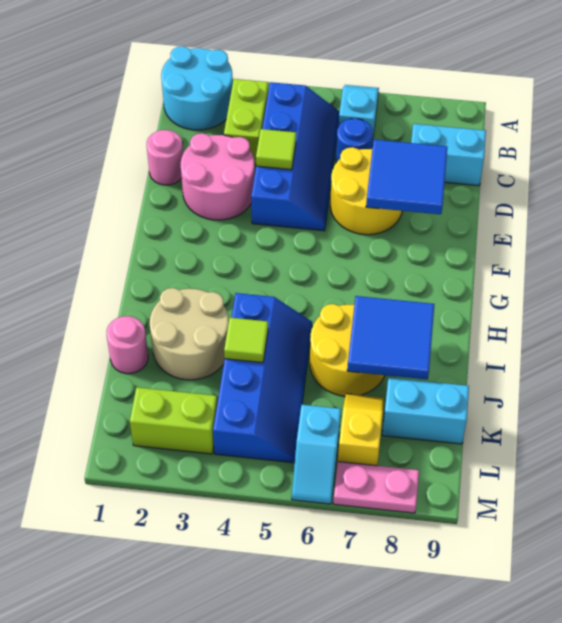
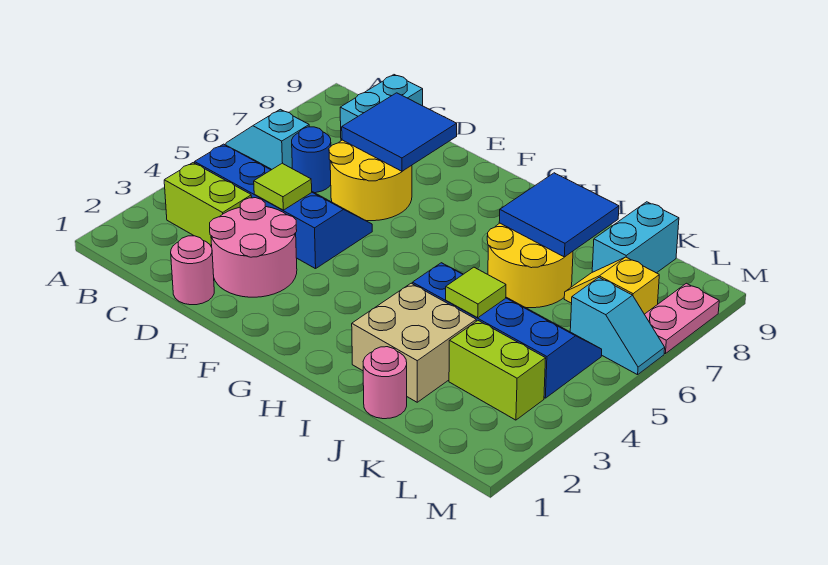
cyan 2x2 round brick [161,46,233,130] -> none
tan 2x2 round brick [150,288,229,380] -> tan 2x2 brick [352,283,476,402]
lime 1x2 brick [130,387,217,454] -> lime 1x2 brick turned to [449,321,546,420]

